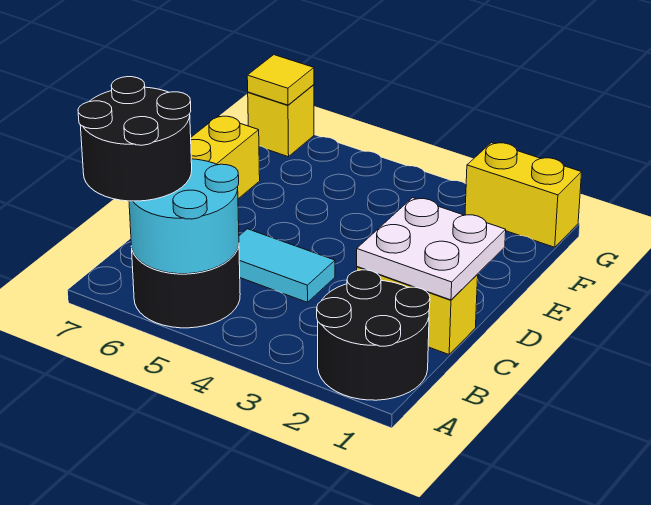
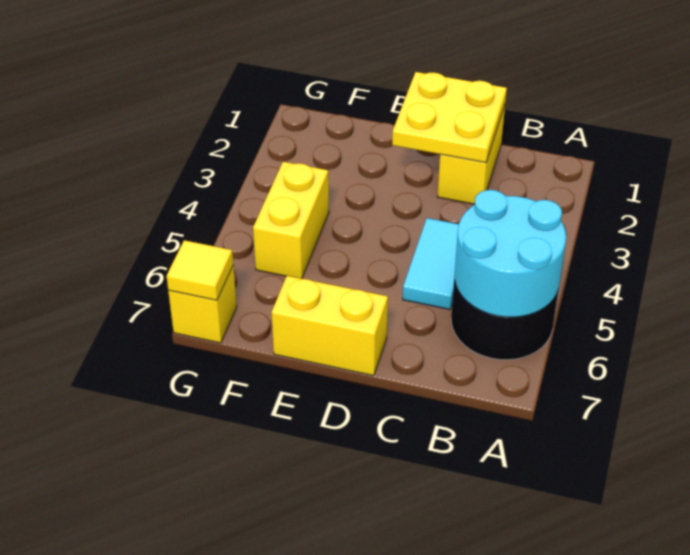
black 2x2 round brick [317,270,430,400] -> none
black 2x2 round brick [78,77,192,201] -> none
white 2x2 plate [357,198,506,300] -> yellow 2x2 plate [392,72,507,163]
yellow 1x2 brick [465,143,582,247] -> yellow 1x2 brick moved to [253,162,329,279]

